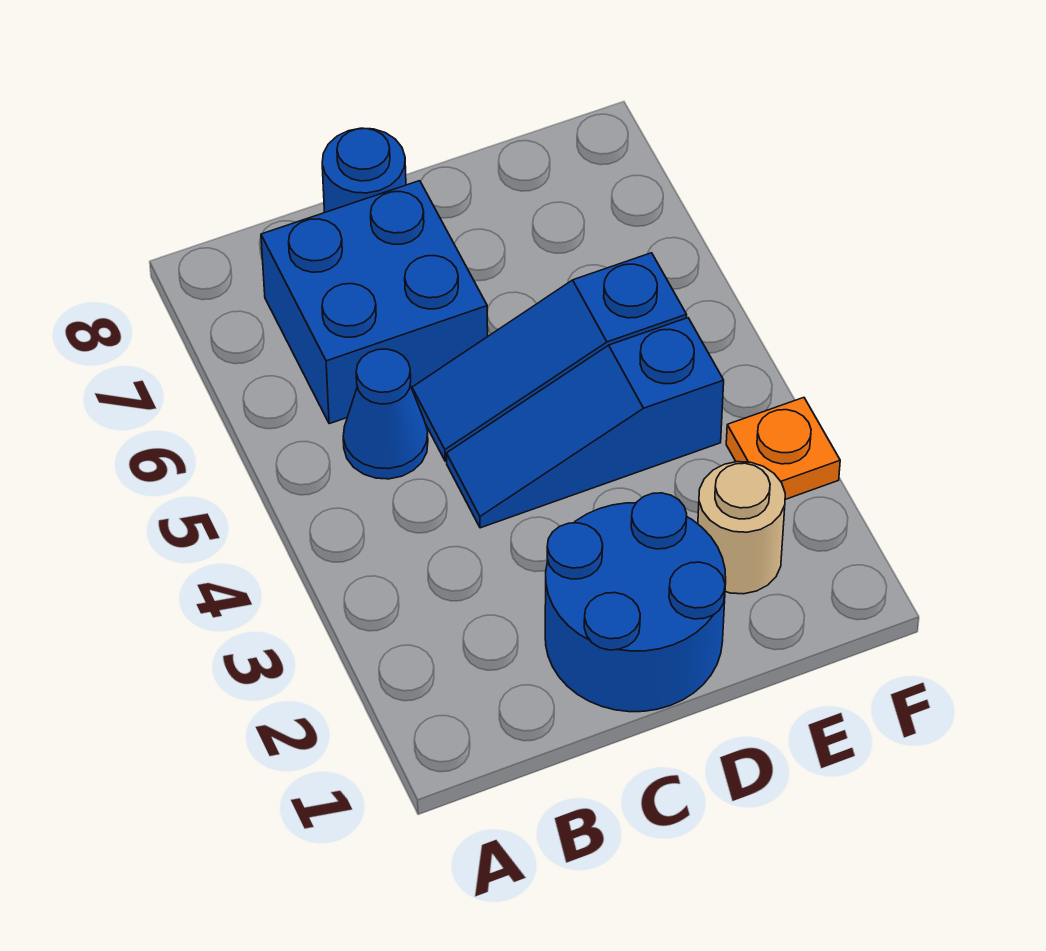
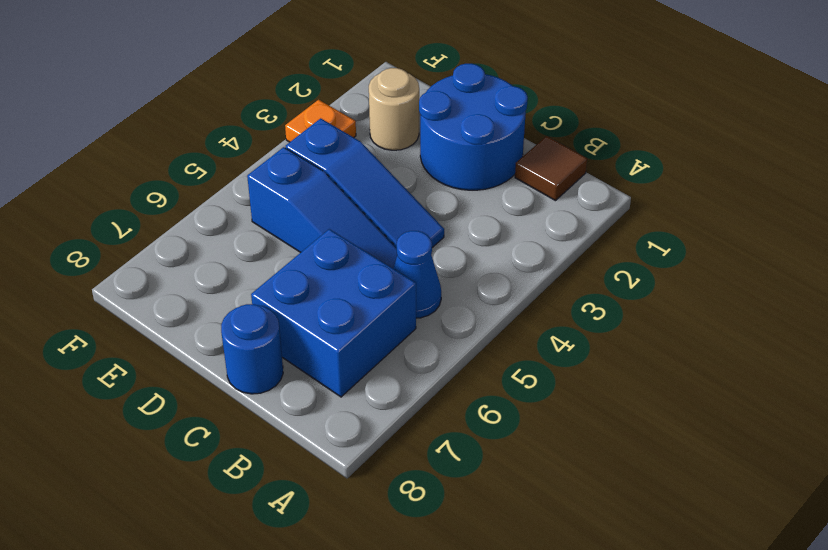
none -> brown 1x1 tile [515,136,587,201]

